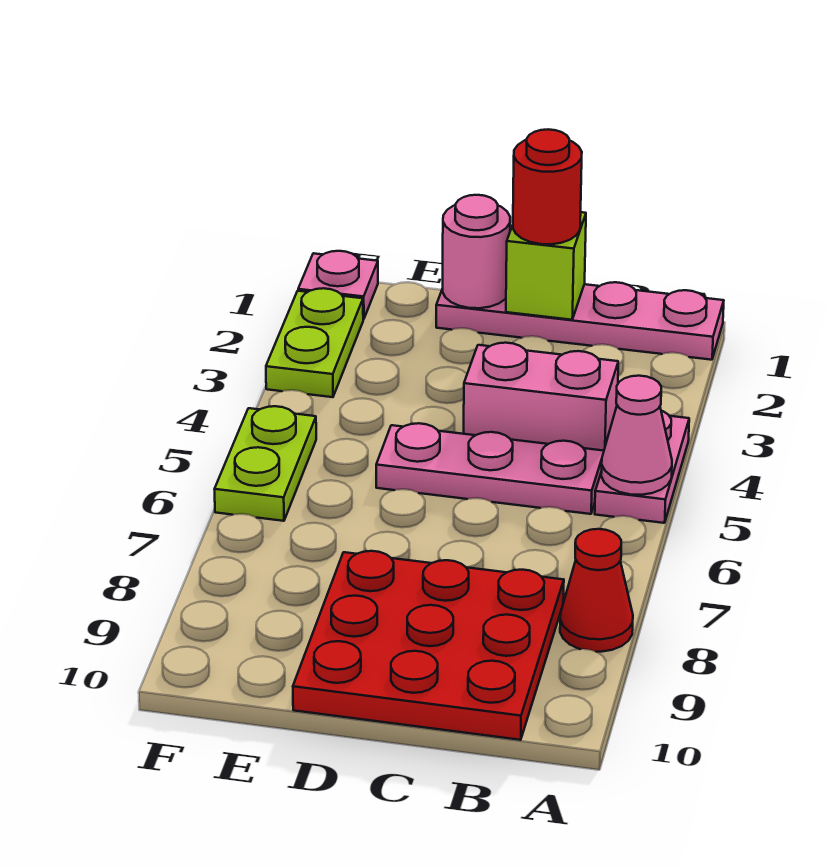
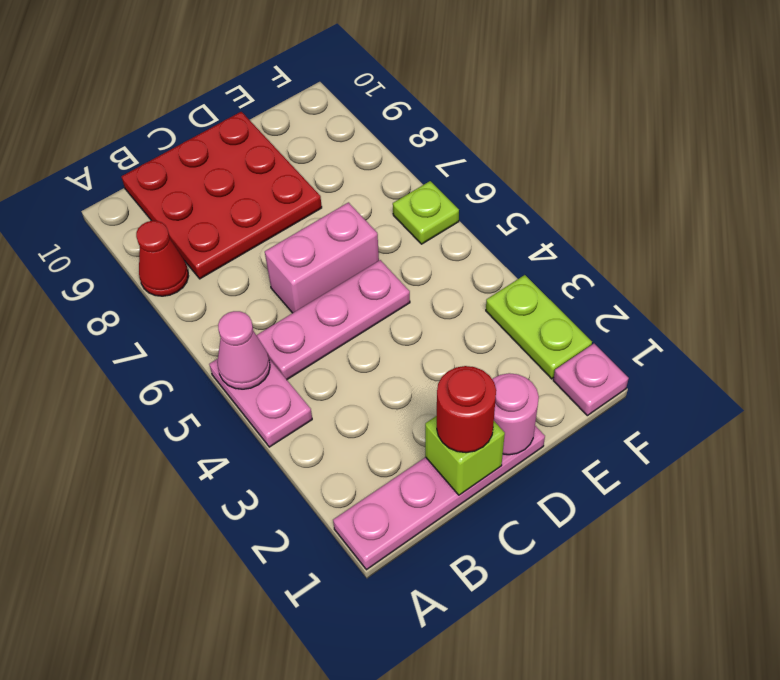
pink 1x2 brick [464,343,618,451] -> pink 1x2 brick moved to [265,202,379,313]
lime 1x2 plate [214,406,316,521] -> lime 1x1 plate [393,181,459,244]

